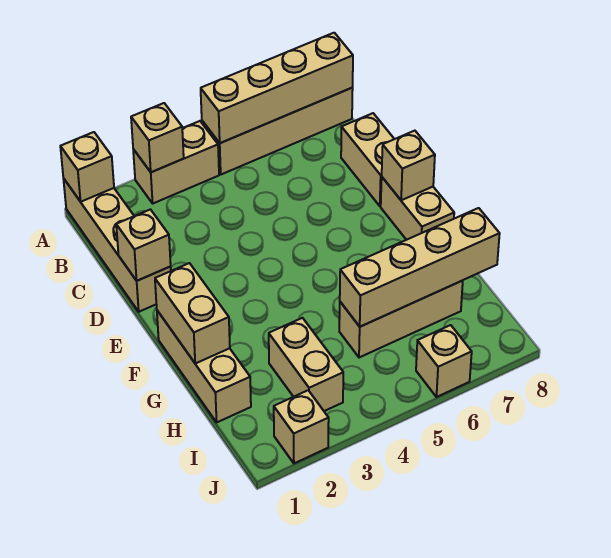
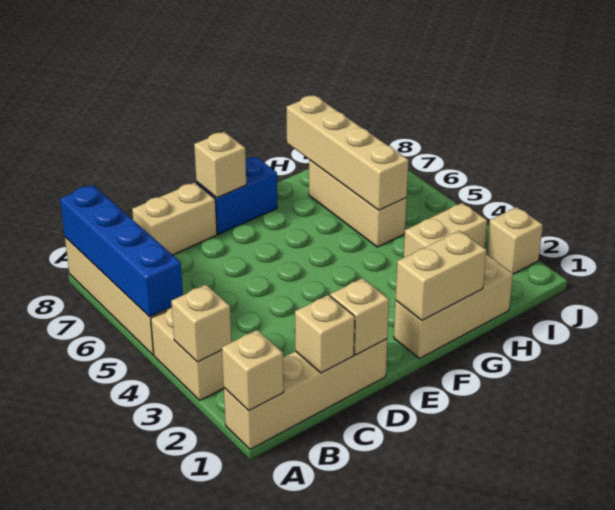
tan 1x4 brick [201,33,353,143] -> blue 1x4 brick [60,185,183,317]
tan 1x2 brick [381,177,454,240] -> blue 1x2 brick [196,157,277,234]
tan 1x1 brick [416,325,472,397] -> tan 1x1 brick moved to [295,295,355,373]

